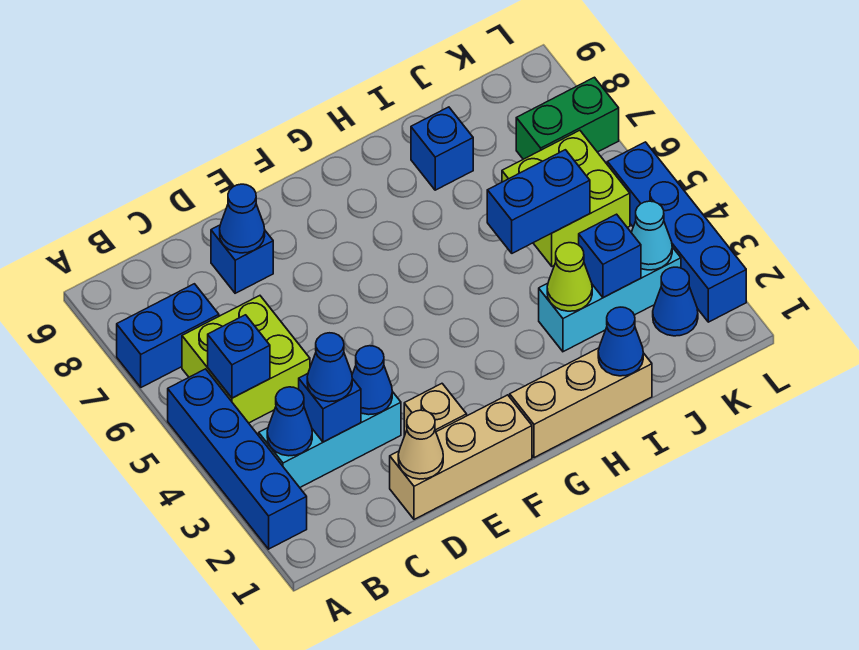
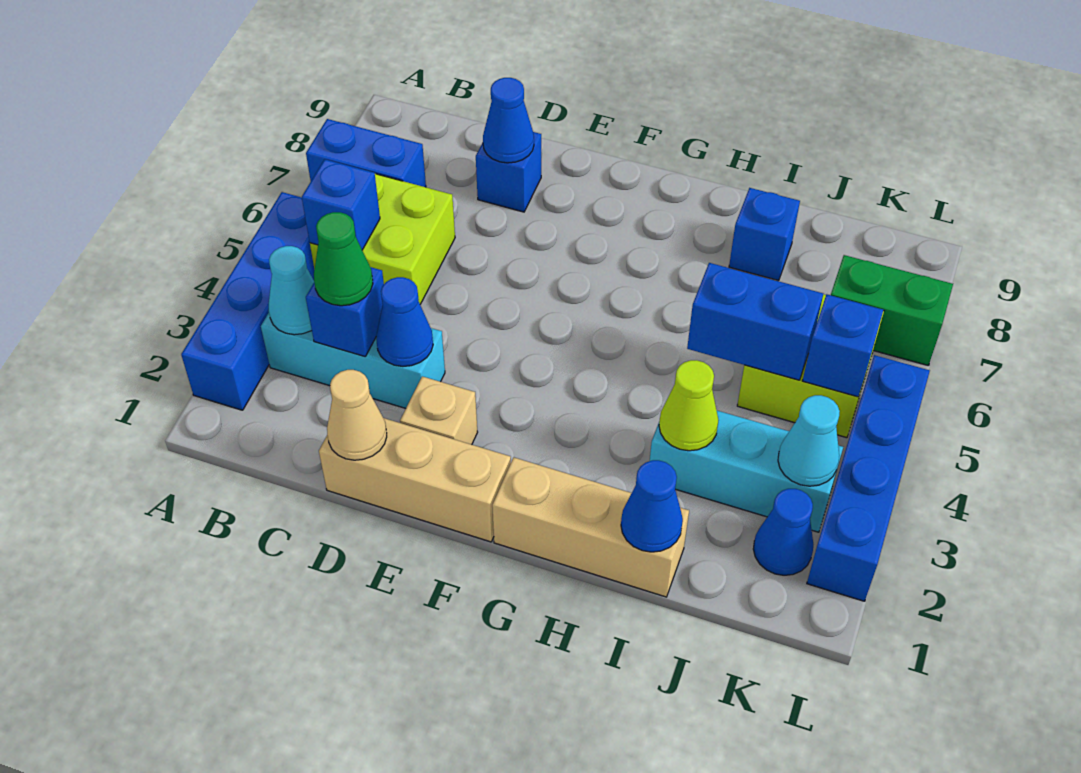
blue 1x1 cone [267,387,312,456] -> cyan 1x1 cone [269,246,314,335]
blue 1x1 cone [307,333,352,402] -> green 1x1 cone [314,212,373,306]
blue 1x1 brick [579,214,641,298] -> blue 1x1 brick moved to [803,295,883,397]

